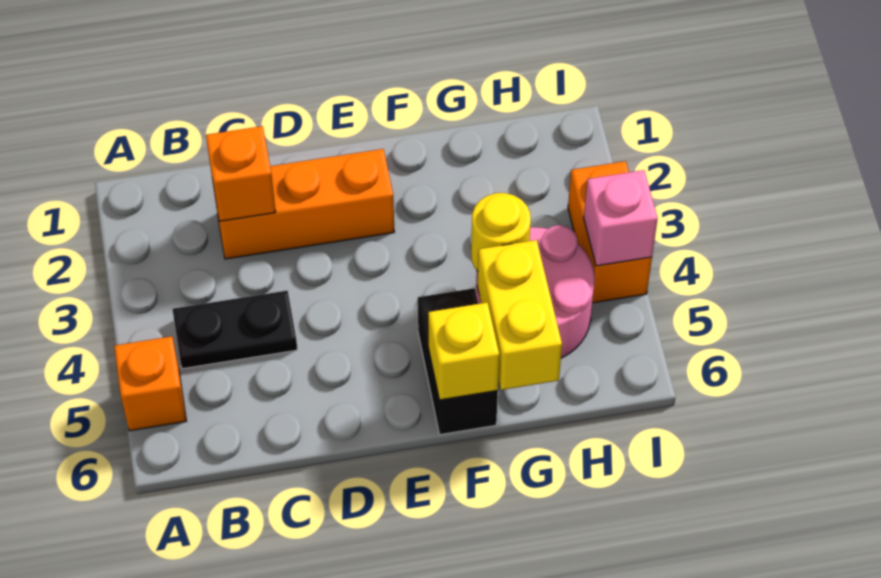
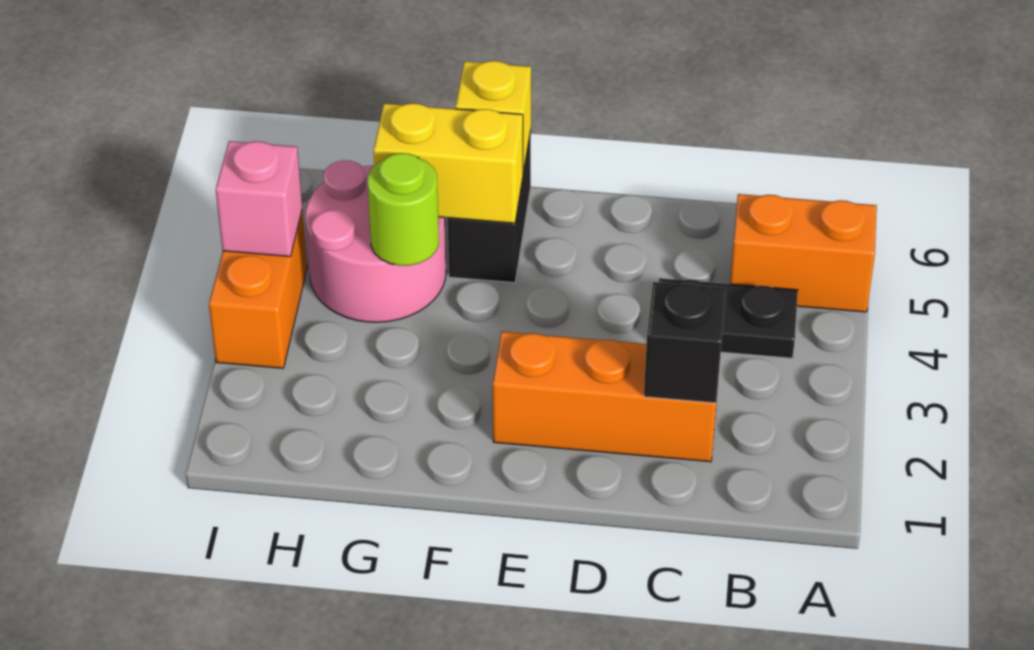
orange 1x1 brick [114,336,186,431] -> orange 1x2 brick [730,194,877,312]
orange 1x1 brick [206,126,276,221] -> black 1x1 brick [644,282,726,403]
yellow 1x1 round brick [471,193,531,271] -> lime 1x1 round brick [368,153,439,266]
yellow 1x2 brick [478,240,562,390] -> yellow 1x2 brick turned to [373,103,523,223]

